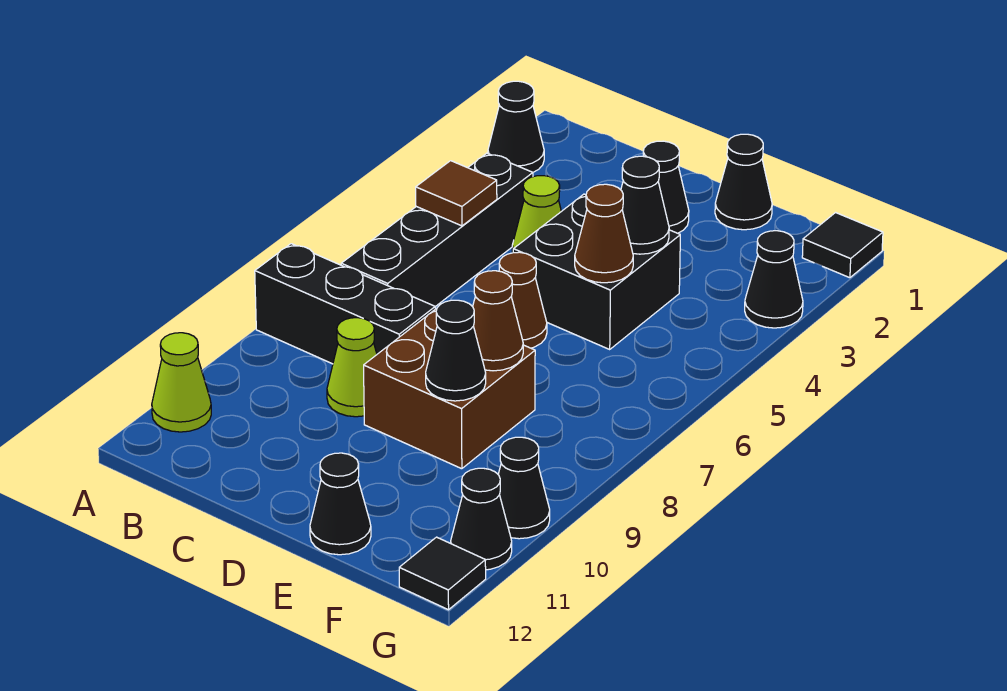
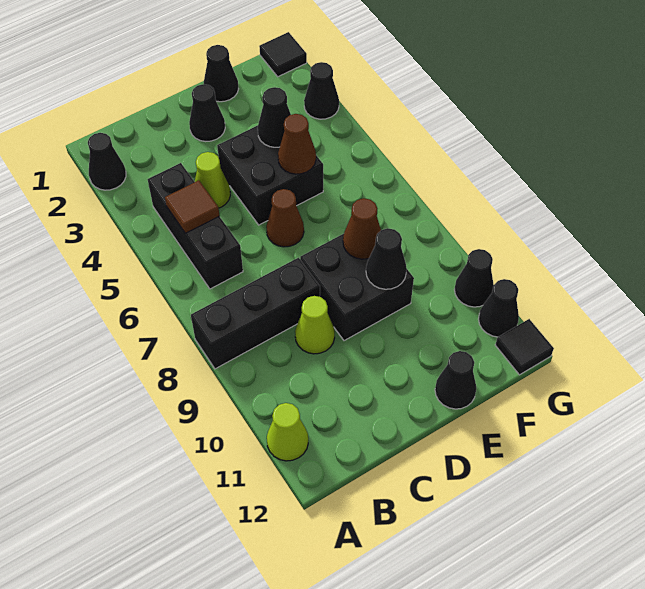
black 1x4 brick [341,153,533,307] -> black 1x3 brick [148,163,243,289]
brown 2x2 brick [364,308,535,469] -> black 2x2 brick [300,234,414,341]

